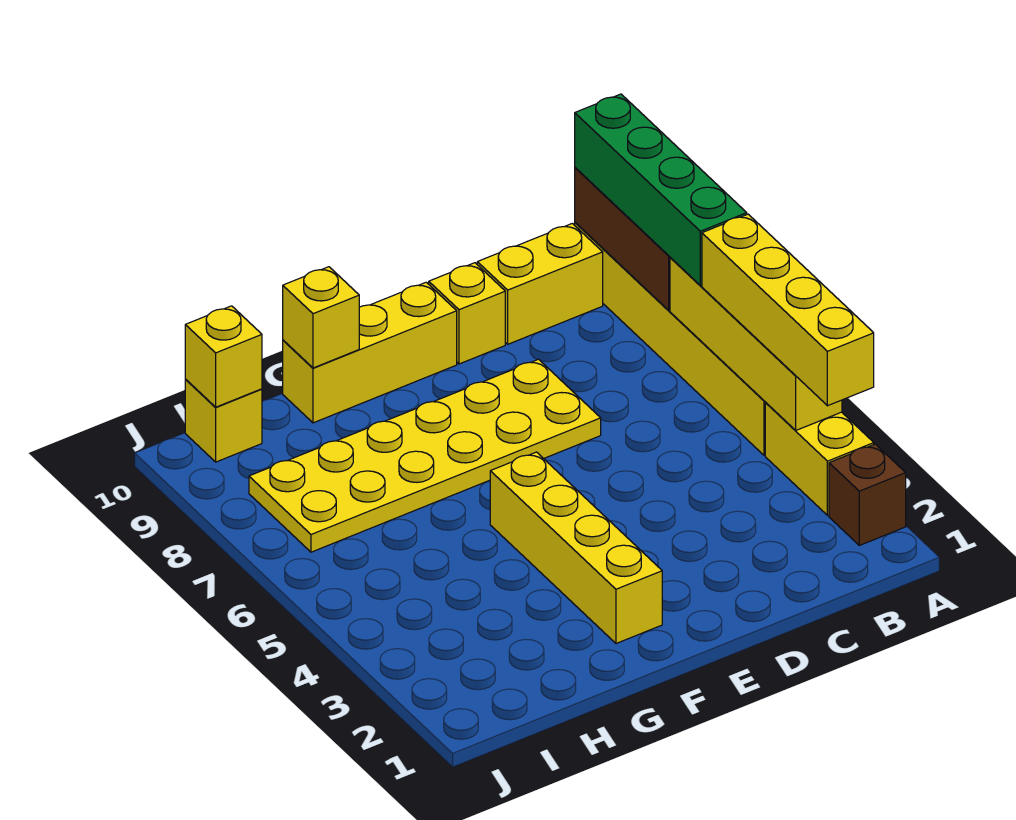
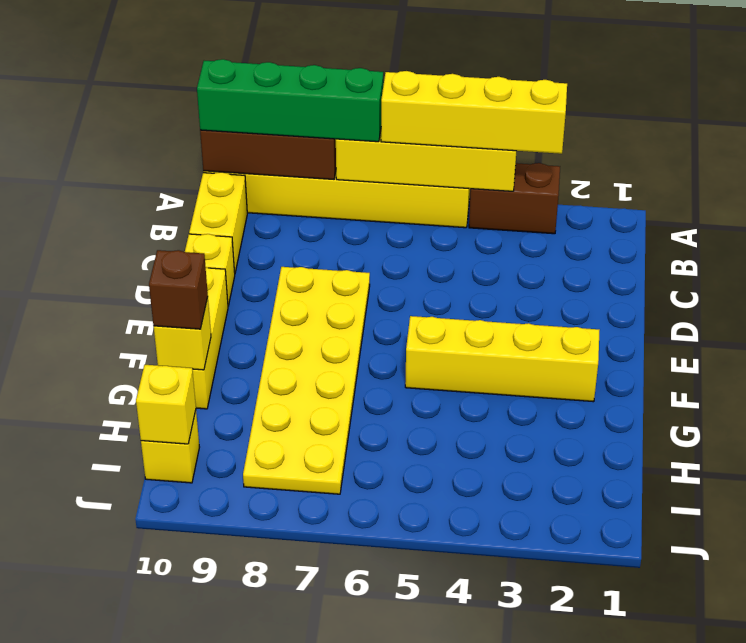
brown 1x1 brick [829,444,906,545] -> brown 1x1 brick moved to [149,250,208,329]
yellow 1x2 brick [765,403,874,515] -> brown 1x2 brick [469,163,560,234]

